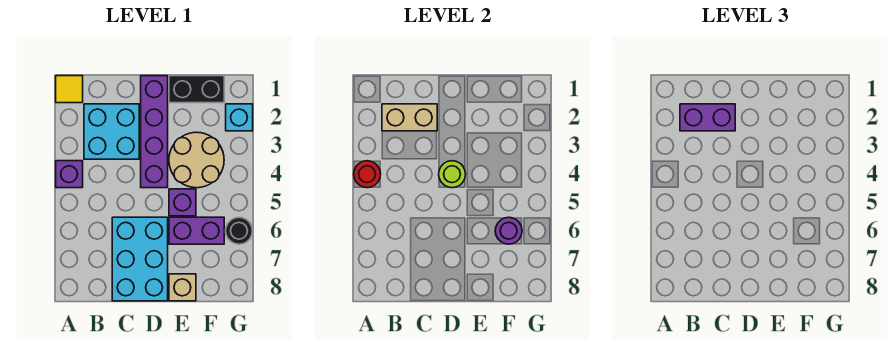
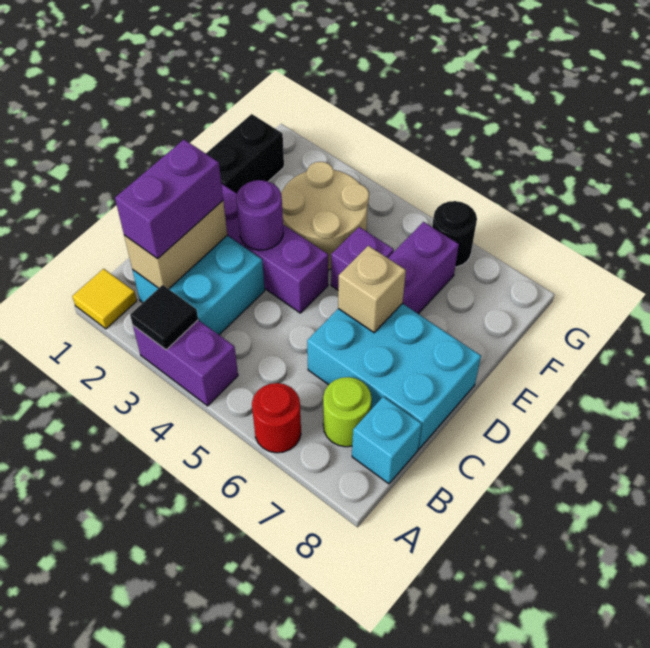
none -> black 1x1 tile [130,285,198,350]
purple 1x1 brick [56,161,83,188] -> purple 1x2 brick [133,320,238,406]
red 1x1 round brick [354,161,381,188] -> red 1x1 round brick moved to [252,383,301,453]
lime 1x1 round brick [439,161,466,188] -> lime 1x1 round brick moved to [323,377,372,447]
tan 1x1 brick [169,274,196,301] -> tan 1x1 brick moved to [338,246,406,333]
purple 1x1 round brick [495,217,522,244] -> purple 1x1 round brick moved to [236,180,283,250]
cyan 1x1 brick [226,104,253,131] -> cyan 1x1 brick moved to [352,397,422,484]

